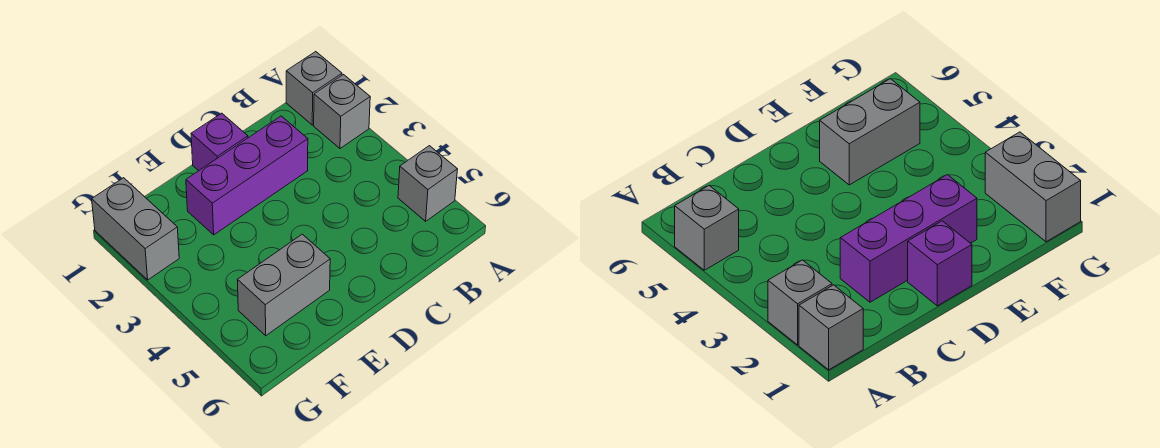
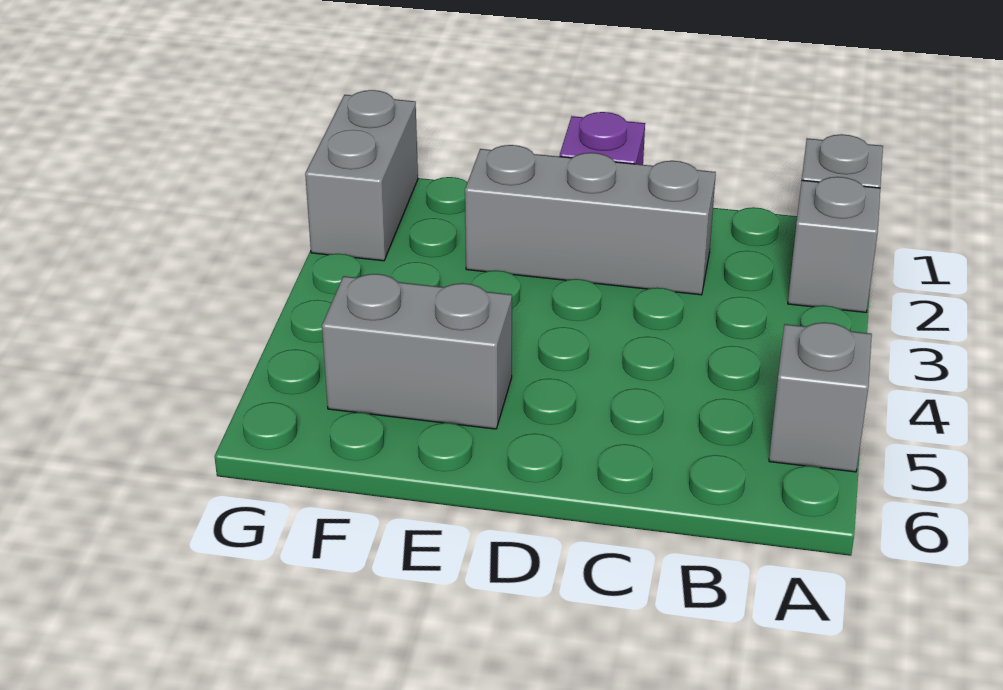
purple 1x3 brick [186,116,308,235] -> grey 1x3 brick [465,145,716,295]

